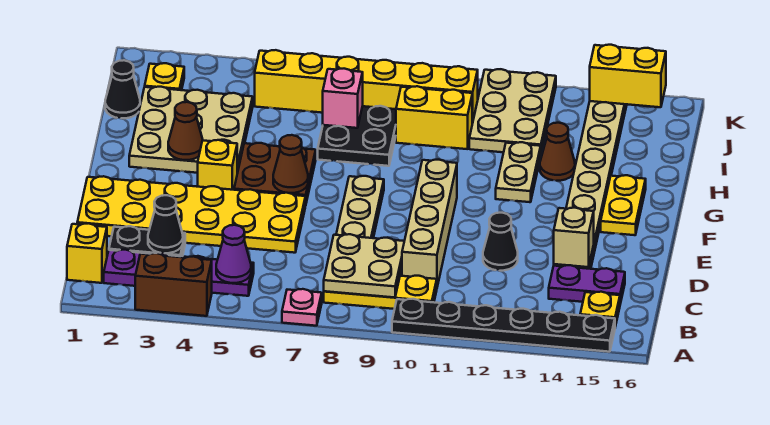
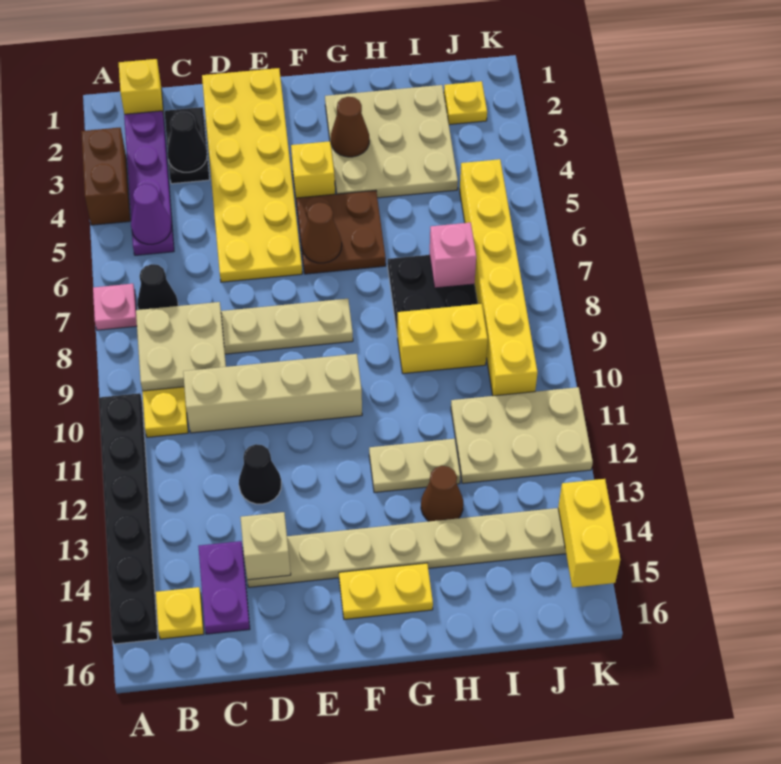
black 1x1 cone [105,60,140,118] -> black 1x1 cone moved to [137,264,178,310]
yellow 1x2 brick [396,86,472,149] -> yellow 1x2 brick turned to [397,304,488,374]

